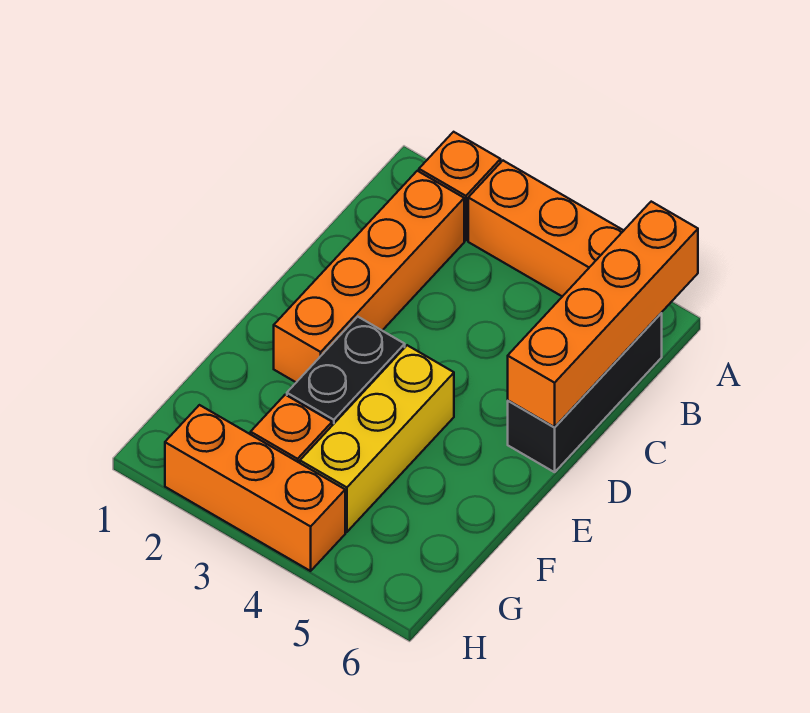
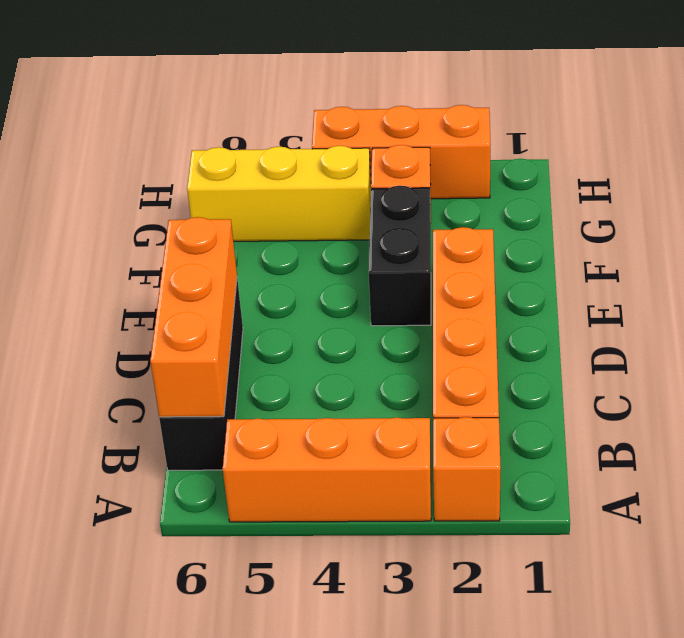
orange 1x4 brick [508,202,698,427] -> orange 1x3 brick [150,217,237,417]
yellow 1x3 brick [300,345,454,532] -> yellow 1x3 brick turned to [187,146,371,241]

